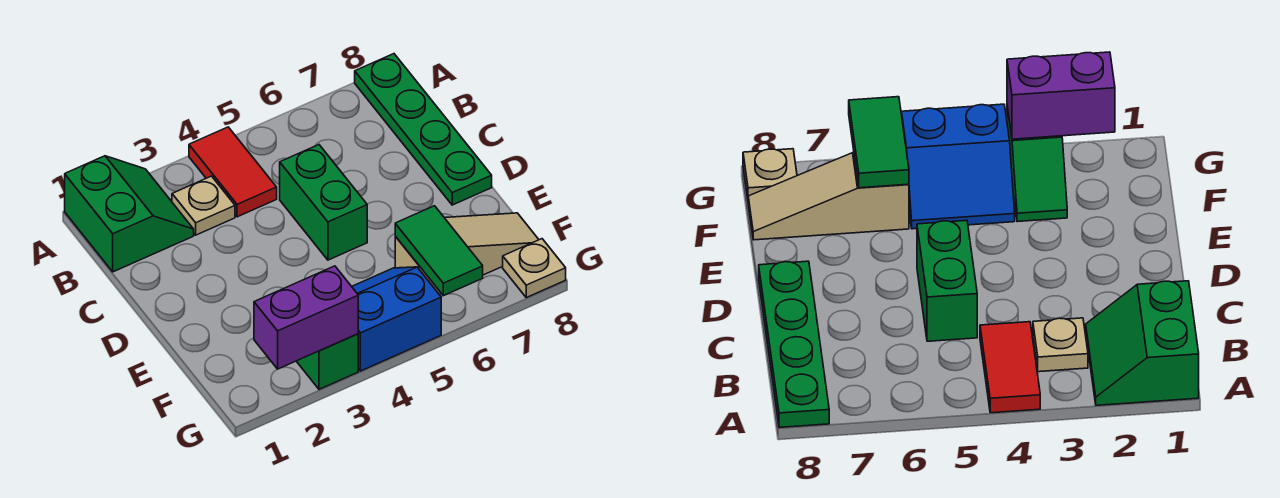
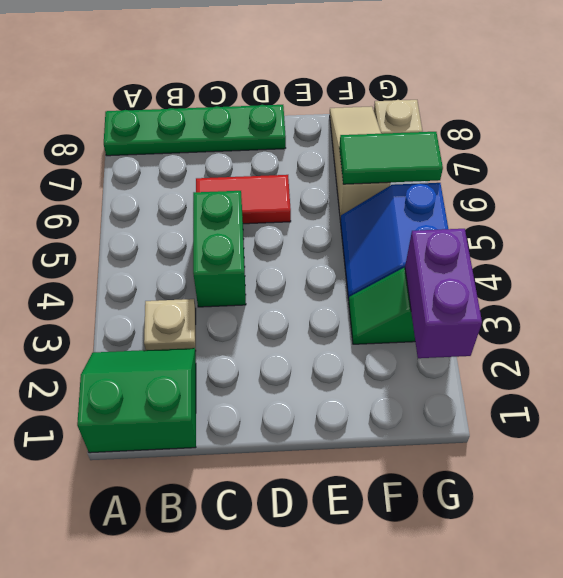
red 1x2 tile [189,127,277,217] -> red 1x2 tile moved to [196,175,291,224]
green 1x2 brick [280,145,367,260] -> green 1x2 brick turned to [193,191,246,307]

